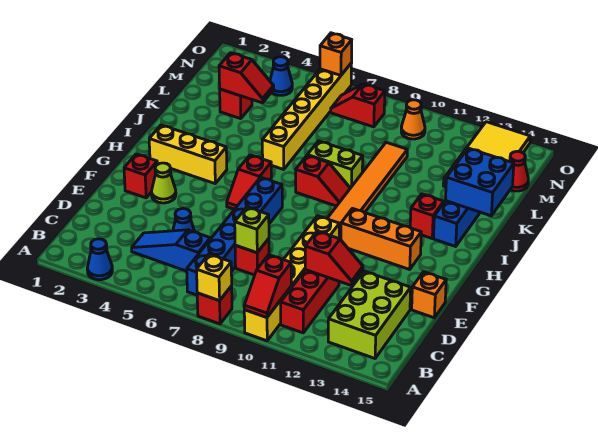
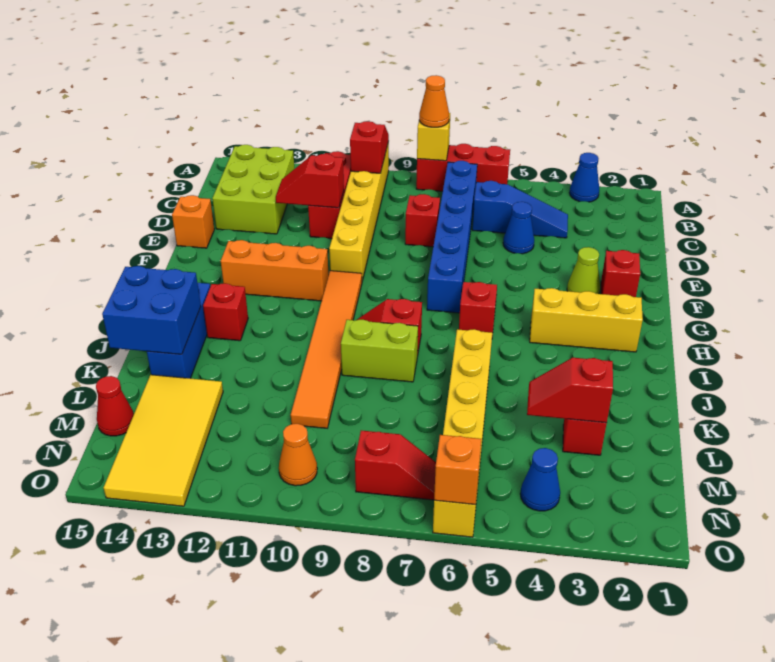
red 1x1 brick [197,286,232,324] -> red 1x3 brick [416,144,510,191]
none -> orange 1x1 cone [419,75,449,127]
lime 1x1 brick [235,207,269,253] -> none

